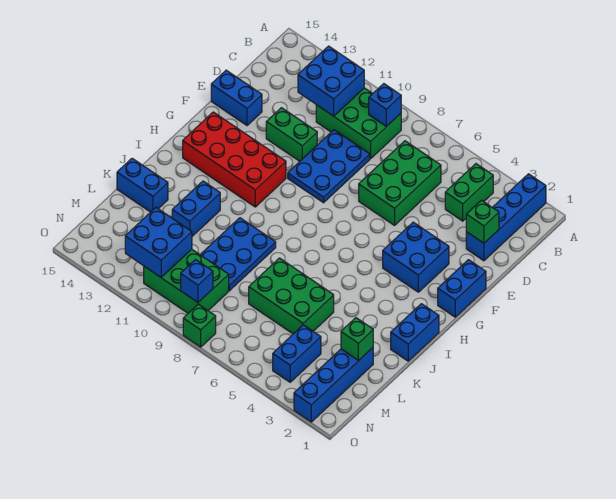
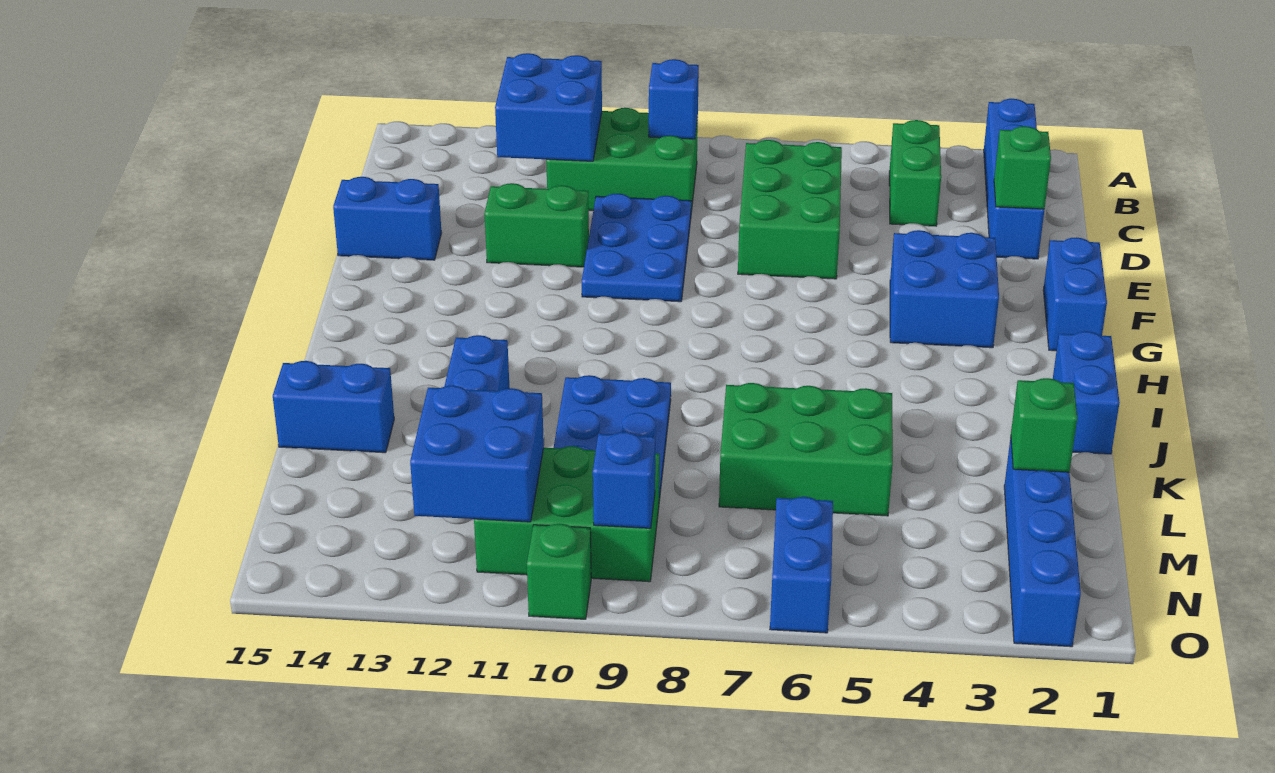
red 2x4 brick [183,112,286,207] -> none
blue 1x2 brick [273,325,321,382] -> blue 1x2 brick moved to [770,497,833,633]
green 1x1 brick [183,304,216,347] -> green 1x1 brick moved to [527,524,591,619]

